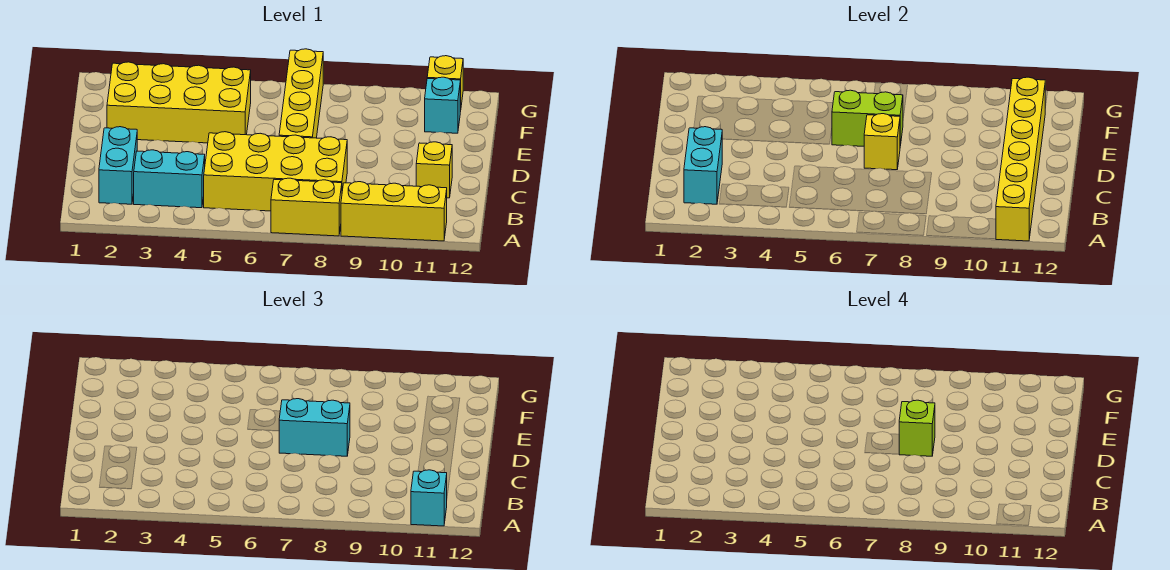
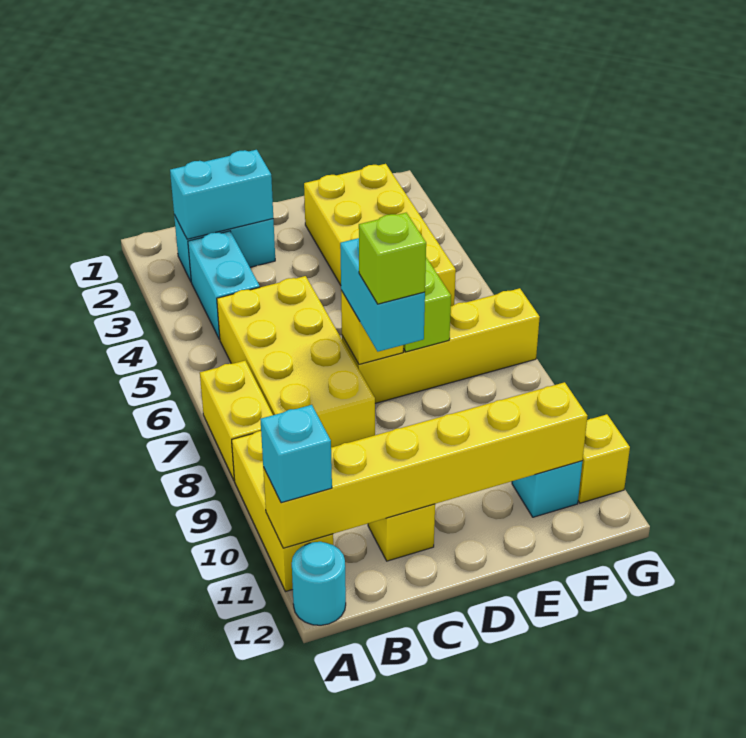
none -> cyan 1x1 round brick [292,542,346,625]

